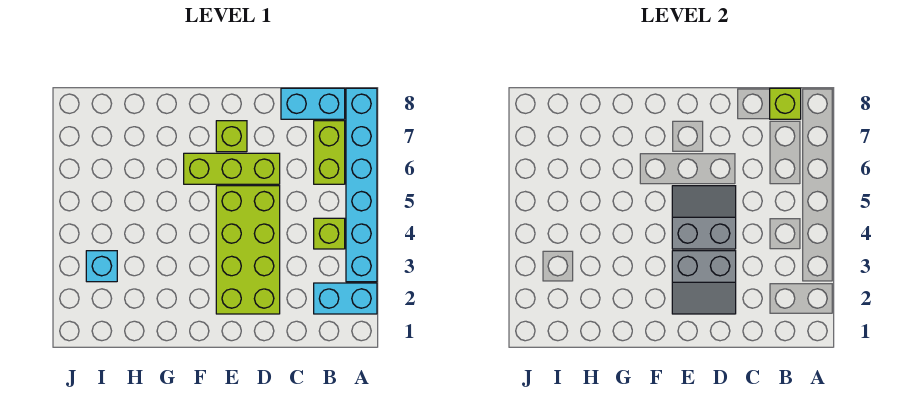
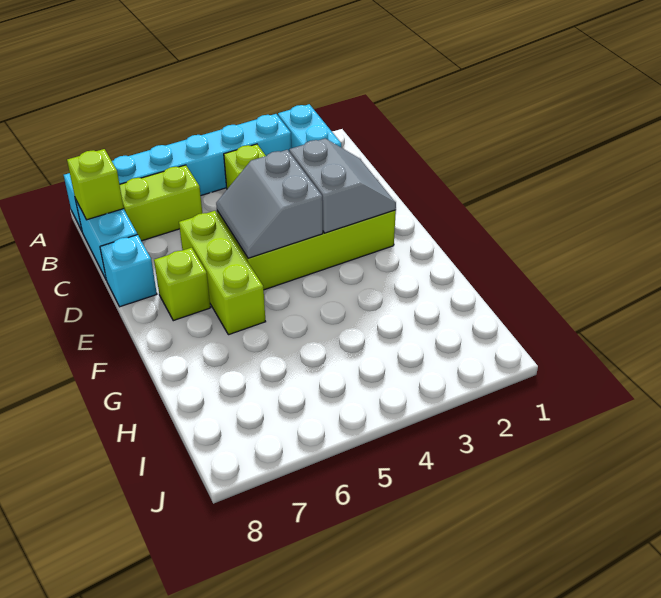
cyan 1x1 brick [86,251,117,282] -> cyan 1x1 brick moved to [100,235,157,307]

